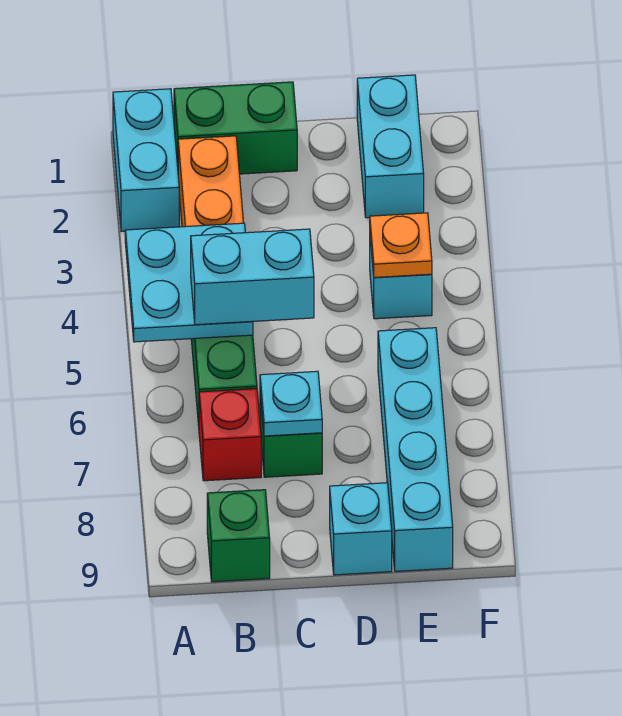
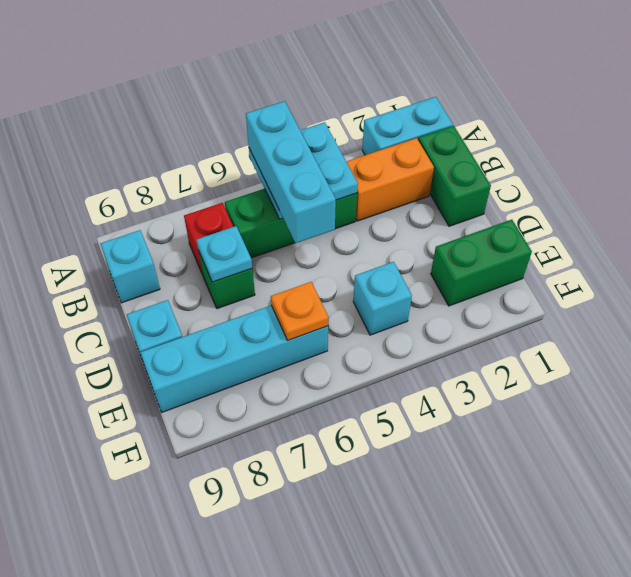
cyan 1x2 brick [191,229,314,325] -> cyan 1x3 brick [246,101,336,243]
green 1x1 brick [207,490,270,582] -> cyan 1x1 brick [101,230,160,303]
cyan 1x2 brick [357,75,424,218] -> green 1x2 brick [431,220,532,306]
orange 1x1 plate [370,213,432,278] -> orange 1x1 plate moved to [271,282,328,340]

